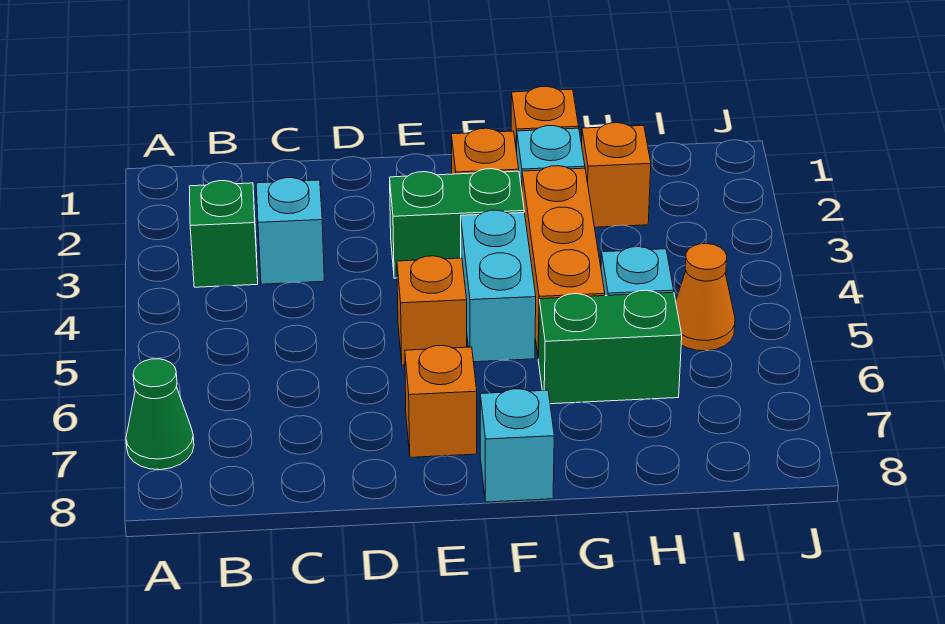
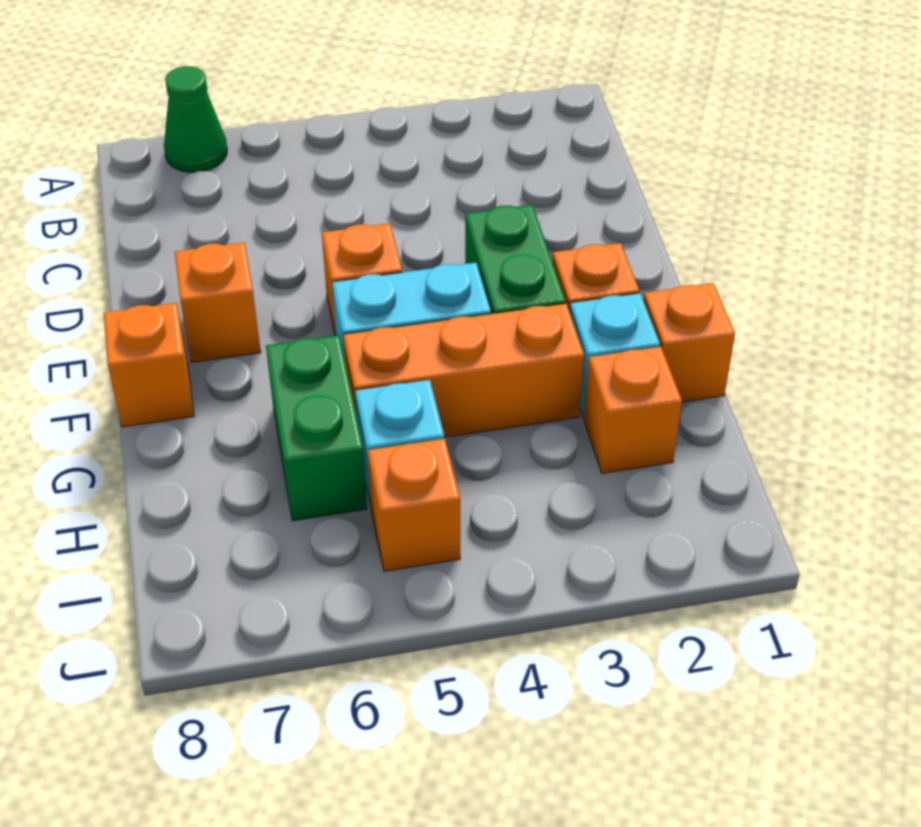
green 1x1 brick [189,181,258,287] -> none
cyan 1x1 brick [256,178,324,284] -> none
cyan 1x1 brick [480,389,554,502] -> orange 1x1 brick [104,303,194,427]
orange 1x1 cone [676,244,735,351] -> orange 1x1 brick [368,439,460,571]

